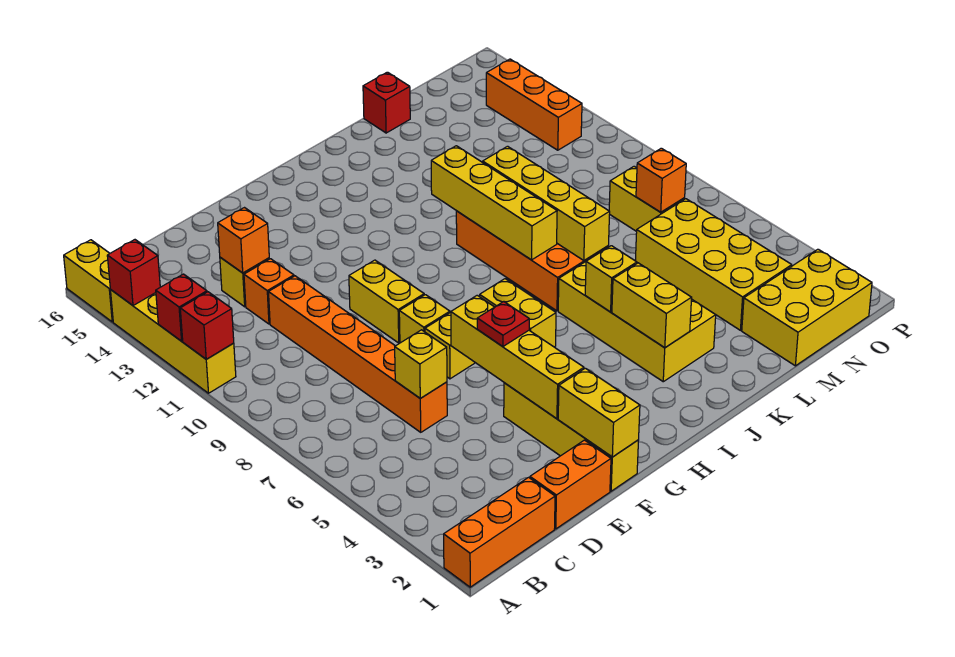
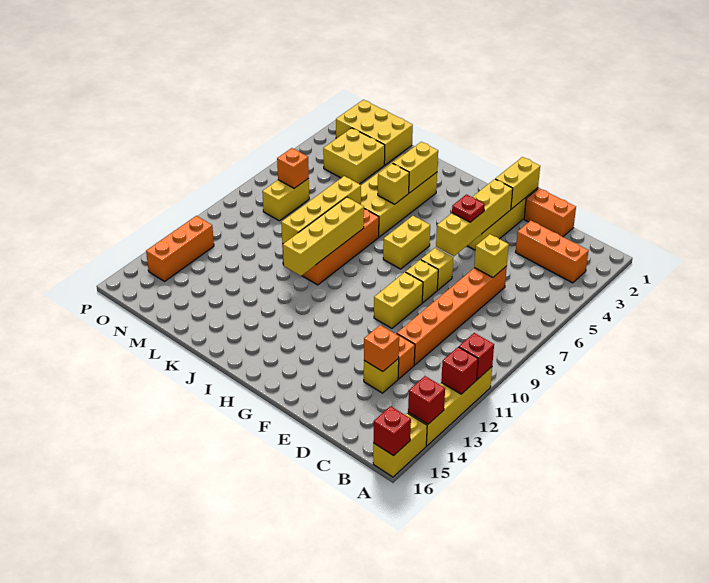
orange 1x3 brick [444,477,555,587] -> orange 1x3 brick moved to [516,221,589,283]
red 1x1 brick [363,72,410,133] -> red 1x1 brick moved to [373,406,411,456]
yellow 2x4 brick [635,199,792,330] -> yellow 2x2 brick [323,128,385,184]

